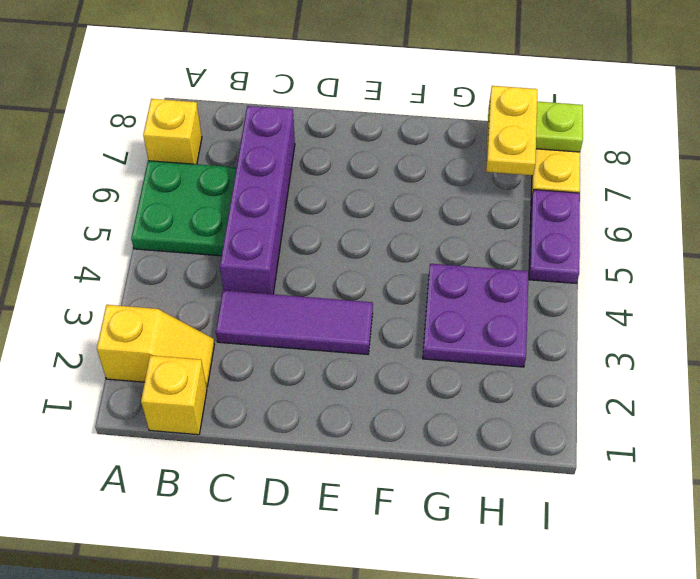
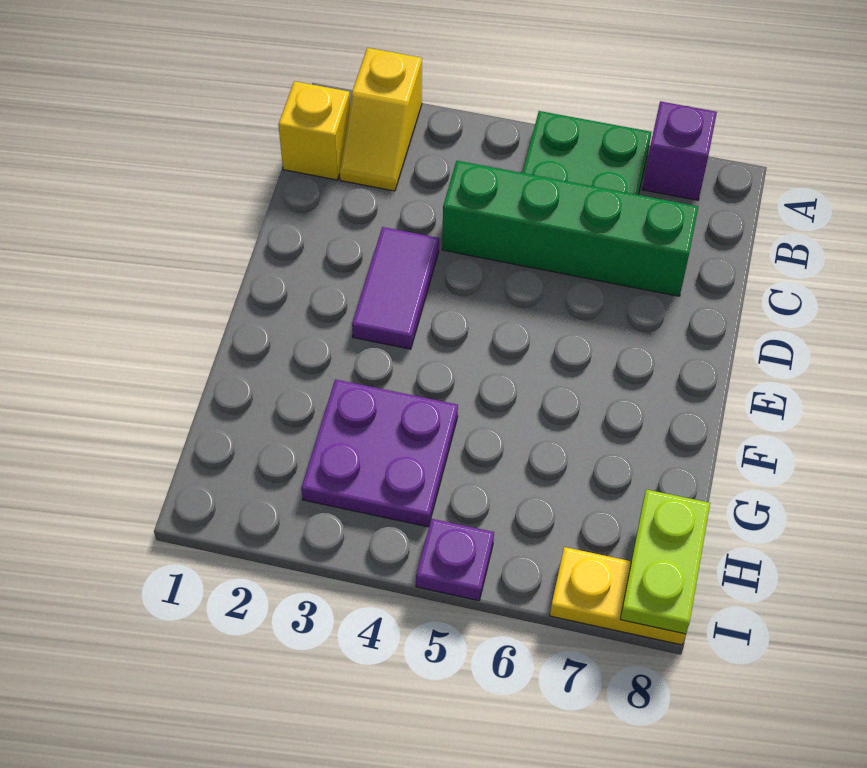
yellow 1x1 brick [143,99,202,164] -> purple 1x1 brick [643,101,717,200]
purple 1x3 tile [216,290,373,354] -> purple 1x2 tile [352,227,439,349]
purple 1x4 brick [220,106,295,294] -> green 1x4 brick [442,161,698,296]
yellow 1x2 plate [486,86,537,175] -> none
purple 1x2 plate [529,190,580,283] -> purple 1x1 plate [416,519,494,601]

